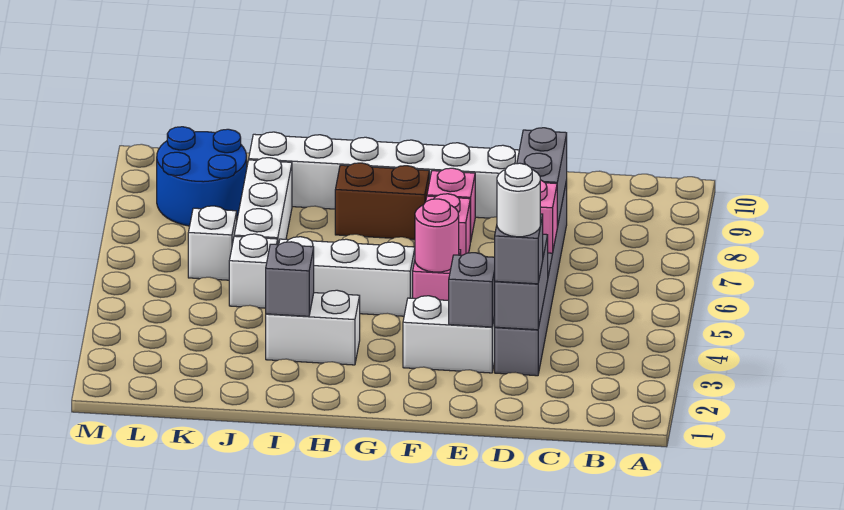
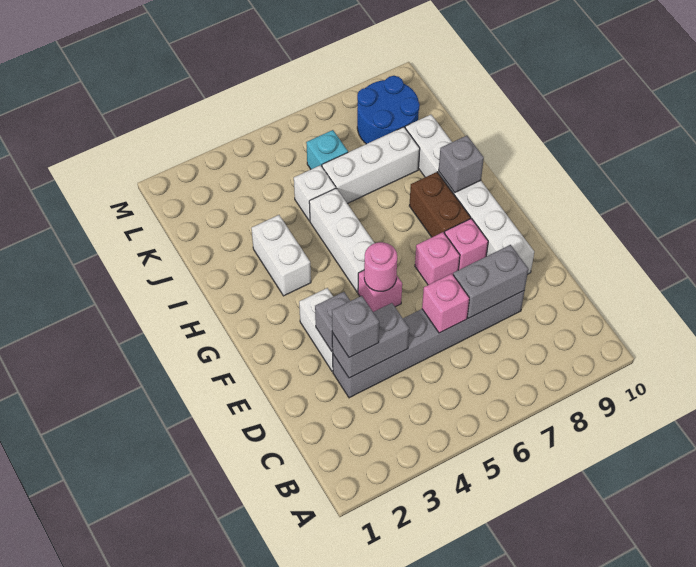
white 1x1 round brick [497,163,540,237] -> none
grey 1x1 brick [266,242,314,316] -> grey 1x1 brick moved to [439,136,484,192]
white 1x1 brick [188,206,237,280] -> cyan 1x1 brick [306,130,348,169]

